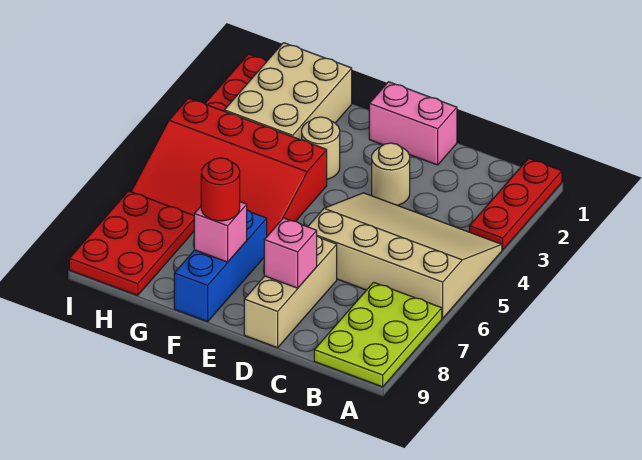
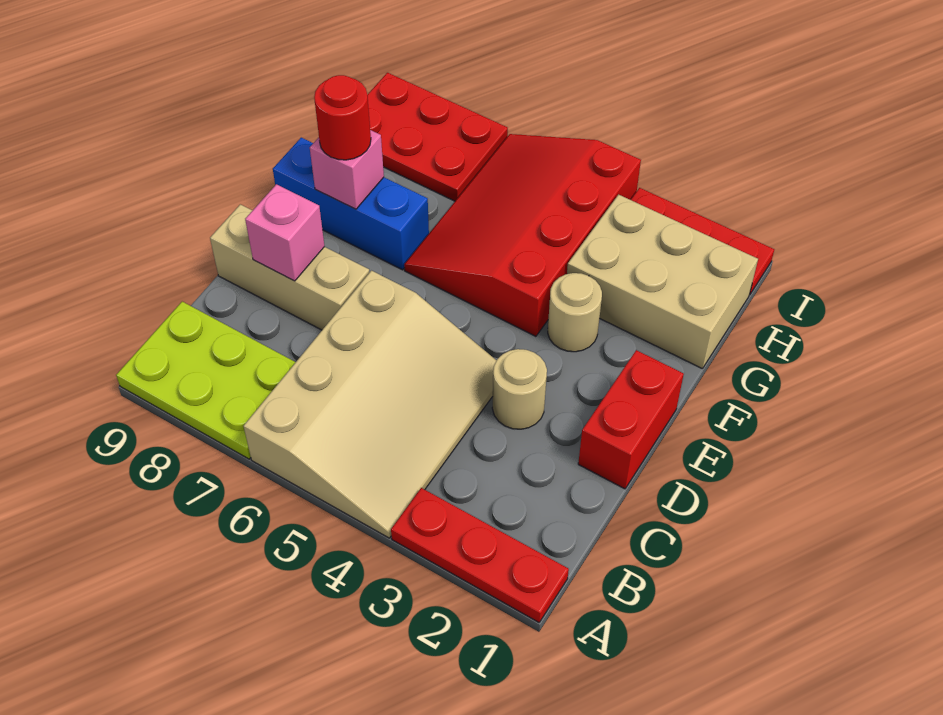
pink 1x2 brick [369,82,457,165] -> red 1x2 brick [578,350,684,489]

